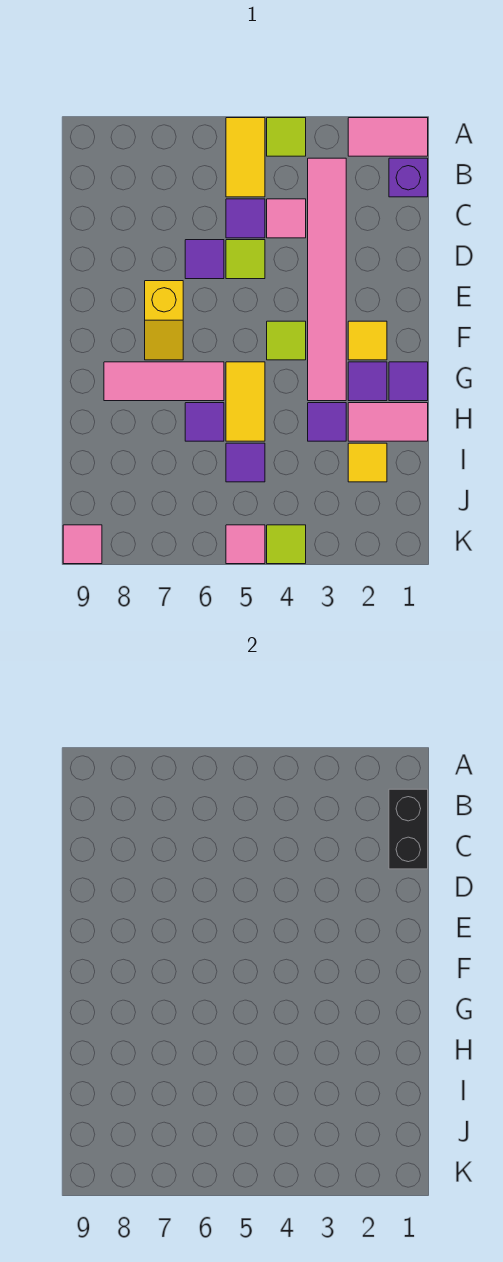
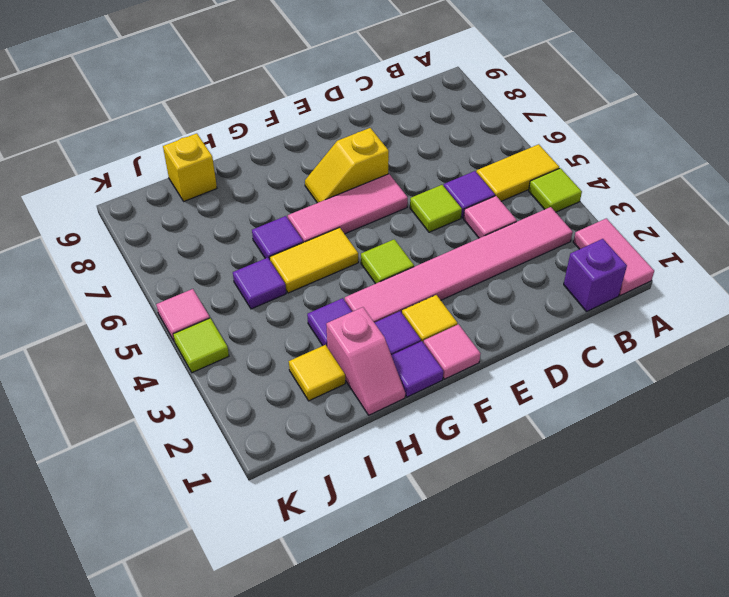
black 1x2 brick [389,789,428,869] -> none
purple 1x1 tile [185,240,224,279] -> none
pink 1x3 tile [104,362,224,401] -> pink 1x3 tile turned to [288,174,408,242]
pink 1x2 tile [348,403,428,441] -> pink 1x2 slope [326,307,405,415]
none -> yellow 1x1 brick [163,133,217,201]
pink 1x1 tile [63,525,102,564] -> pink 1x1 tile moved to [424,324,481,379]

